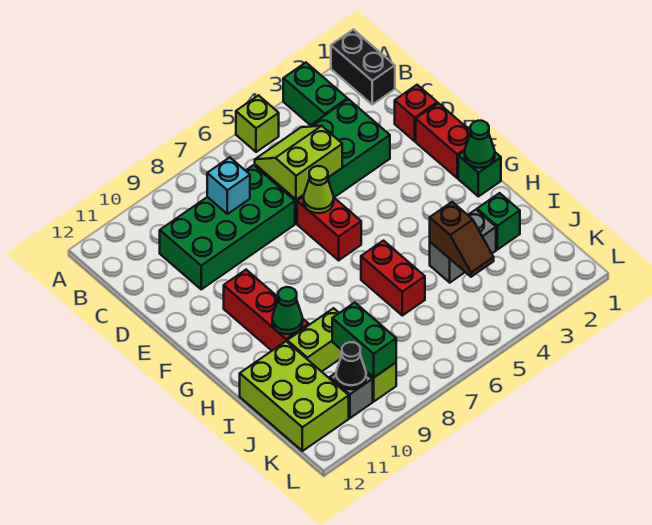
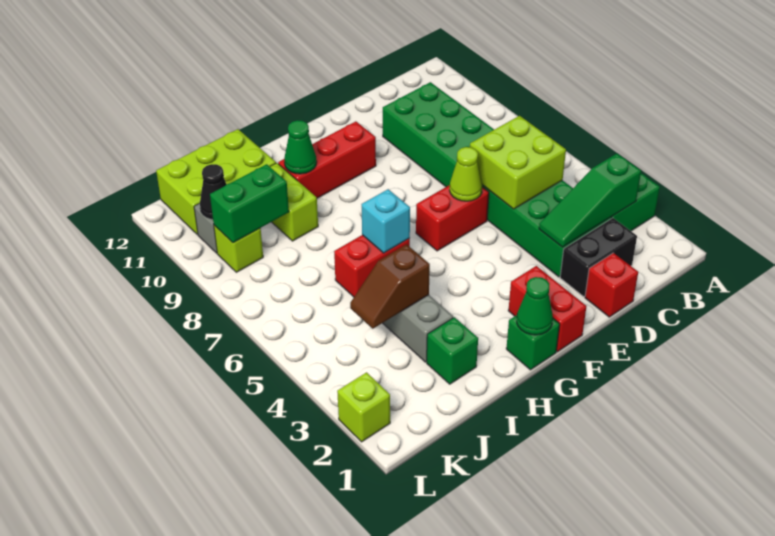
black 1x2 brick [331,30,395,104] -> black 1x2 brick moved to [560,218,637,296]
lime 1x1 brick [236,95,279,152] -> lime 1x1 brick moved to [337,372,390,442]
none -> green 1x3 slope [539,154,641,247]
lime 2x2 slope [255,126,342,200] -> lime 2x2 brick [470,116,566,209]
cyan 1x1 brick [207,157,250,214] -> cyan 1x1 brick moved to [361,189,410,253]
red 1x2 brick [416,103,470,178] -> red 1x2 brick turned to [508,266,587,352]

